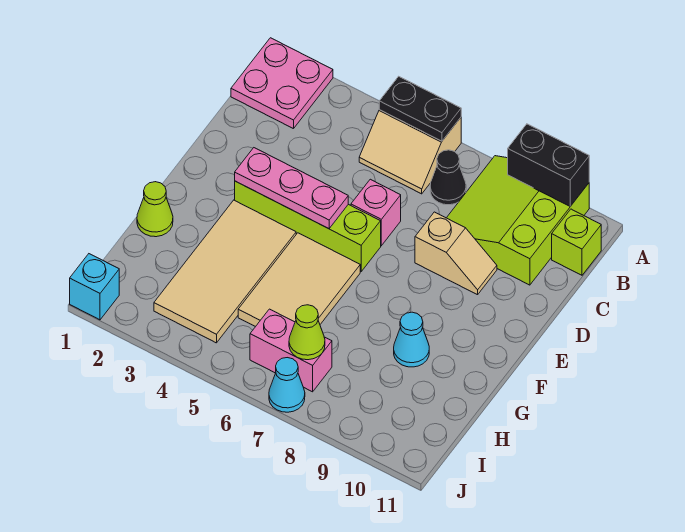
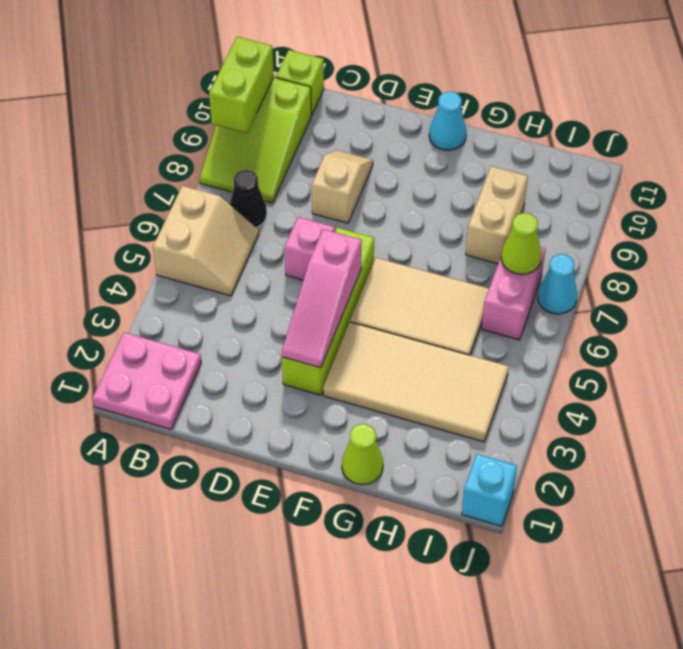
black 1x2 plate [379,76,461,141] -> none
lime 3x3 slope [447,156,589,285] -> lime 2x3 slope [200,77,311,203]
black 1x2 brick [508,124,589,206] -> lime 1x2 brick [209,37,274,133]
pink 1x3 plate [235,148,348,229] -> pink 1x3 slope [282,229,362,368]
cyan 1x1 cone [394,312,429,367] -> cyan 1x1 cone moved to [429,92,467,150]
none -> tan 1x2 brick [466,166,528,264]

